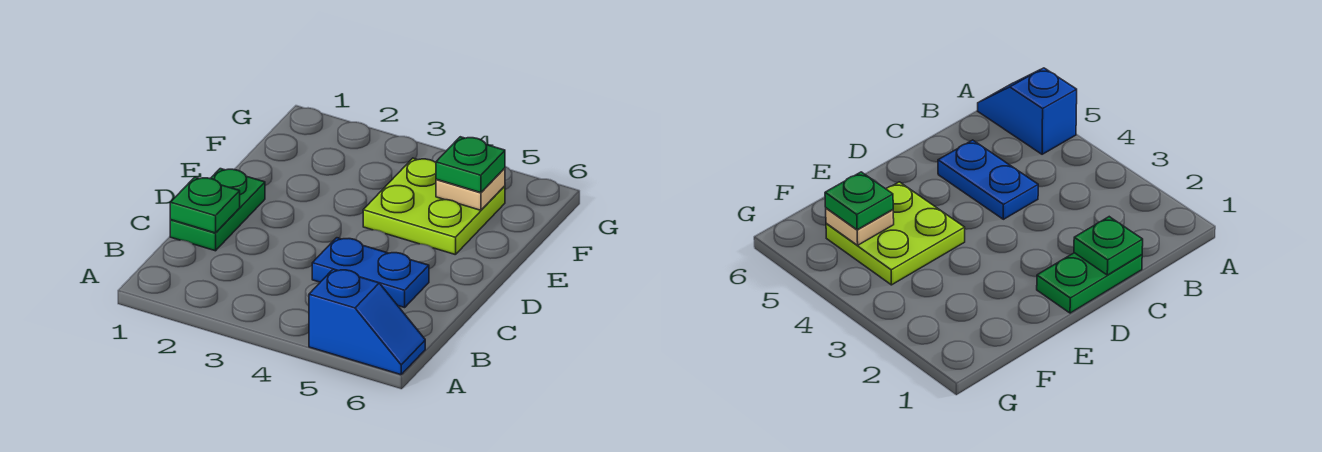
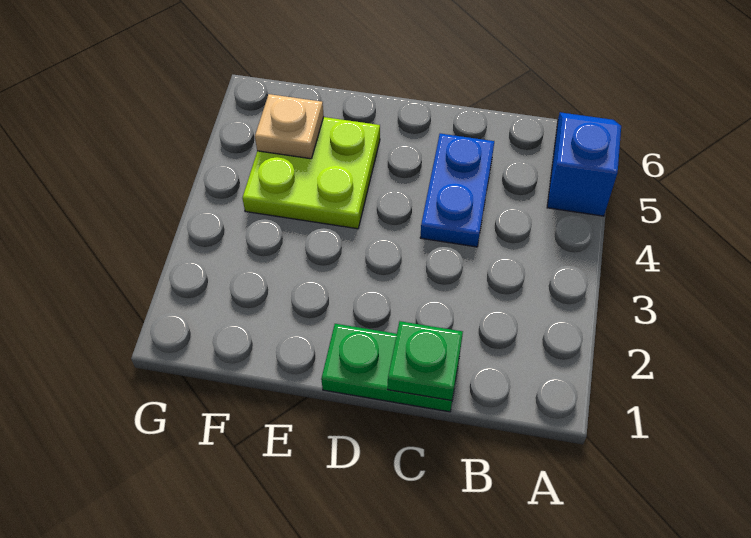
green 1x1 plate [436,137,505,193] -> none

